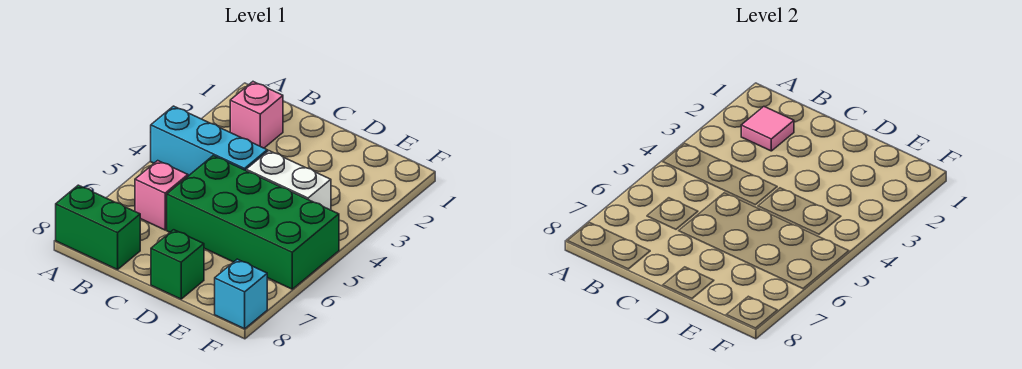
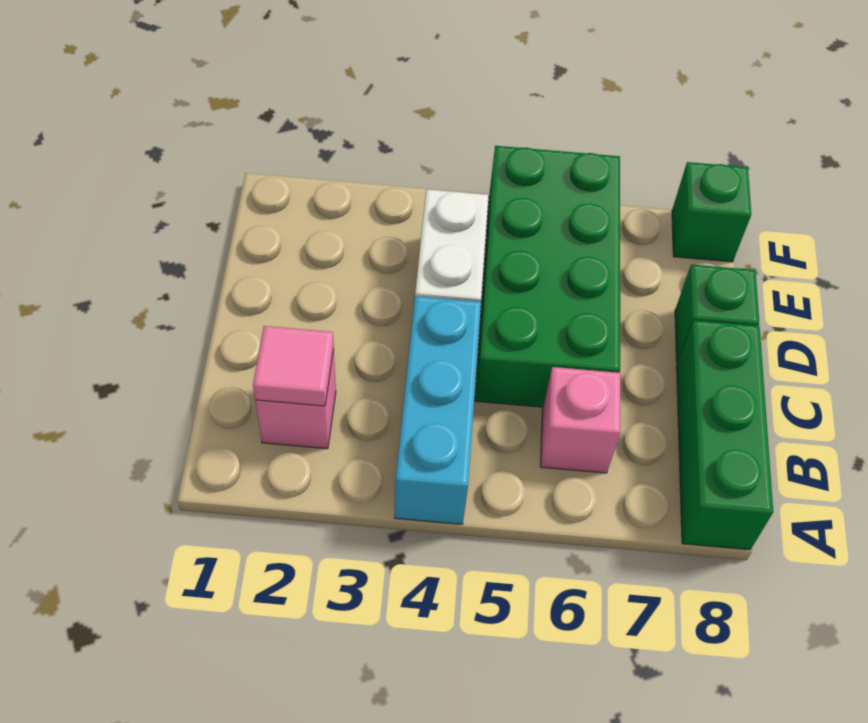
green 1x2 brick [56,185,140,270] -> green 1x3 brick [677,320,773,550]
cyan 1x1 brick [215,259,267,329] -> green 1x1 brick [672,162,751,262]

